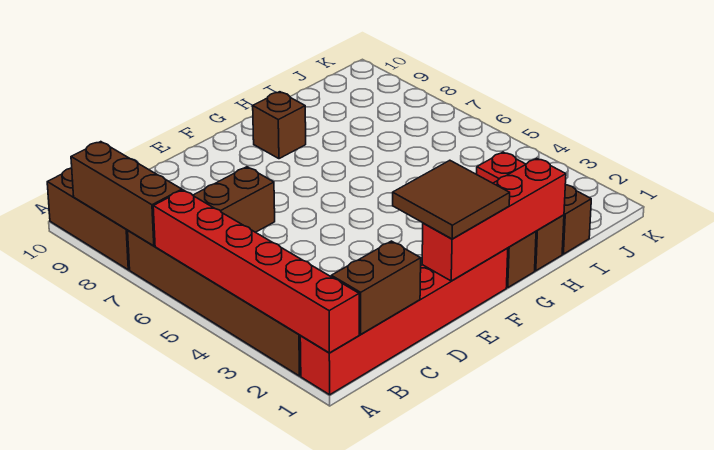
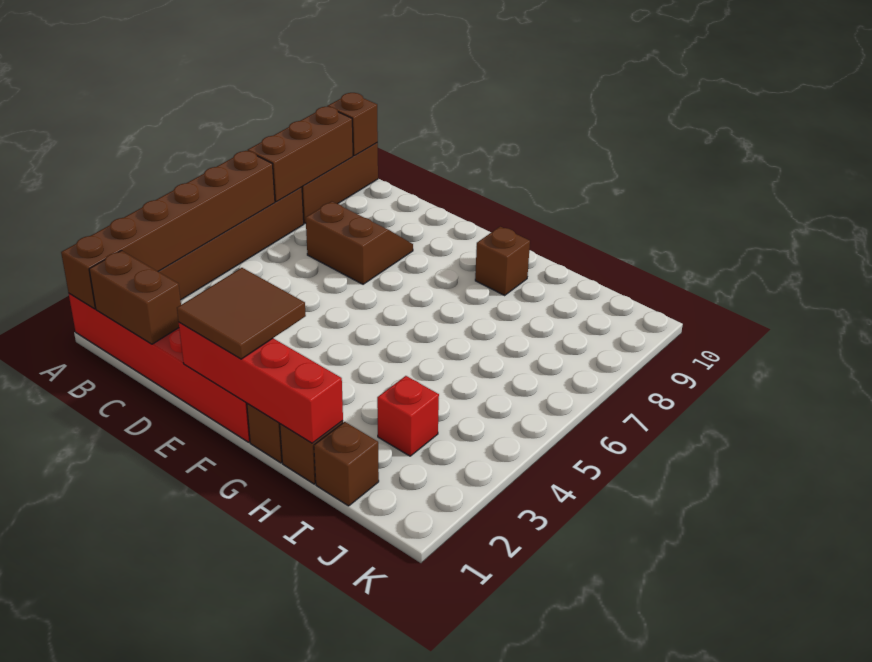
red 1x6 brick [153,190,359,353] -> brown 1x6 brick [61,151,275,309]
none -> brown 1x1 brick [327,93,378,156]

